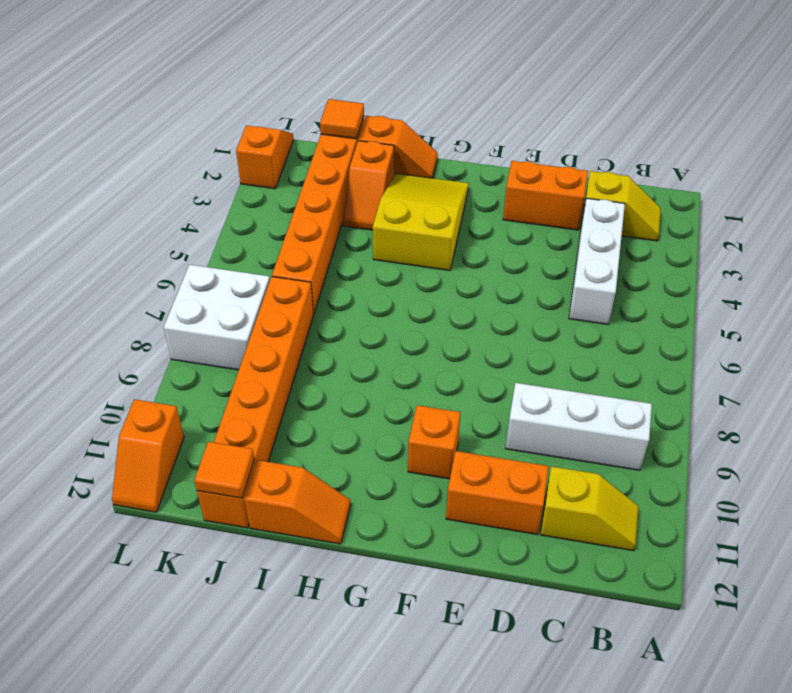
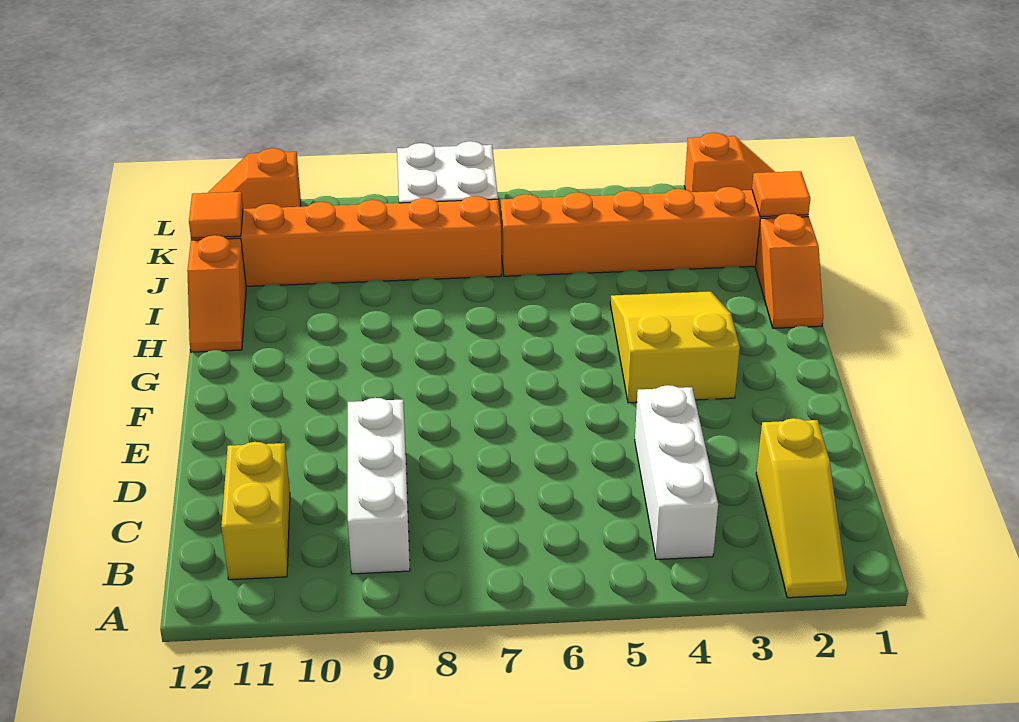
yellow 1x2 slope [581,171,661,241] -> yellow 1x3 slope [756,418,847,598]
yellow 1x2 slope [540,466,639,551] -> yellow 1x2 brick [221,442,290,580]
white 1x3 brick [569,198,625,324] -> white 1x3 brick turned to [635,385,718,559]
orange 1x2 brick [503,161,588,230] -> none
orange 1x2 brick [446,451,549,535] -> none
orange 1x1 brick [408,405,460,479] -> none
yellow 2x3 slope [373,173,469,271] -> yellow 2x3 slope turned to [610,291,740,403]
orange 1x2 slope [343,141,394,230] -> none

